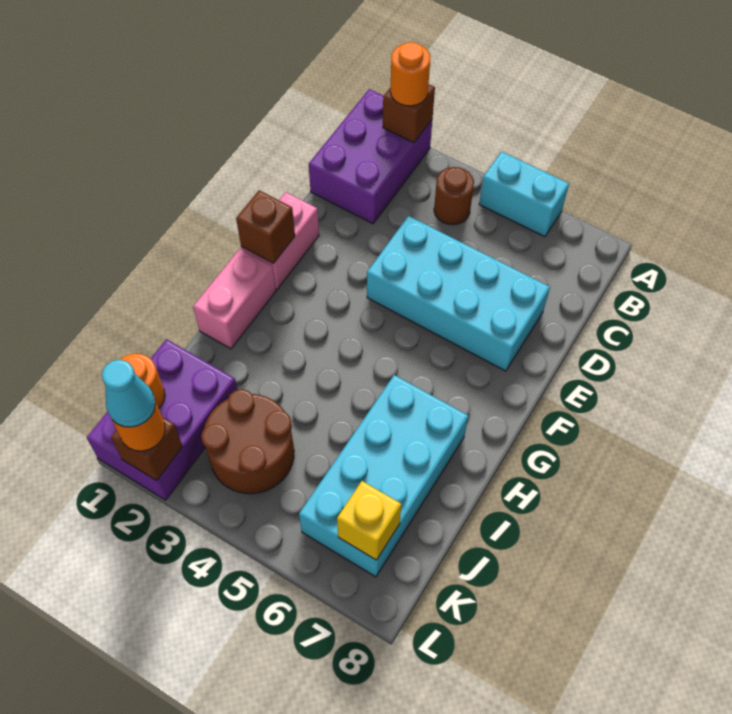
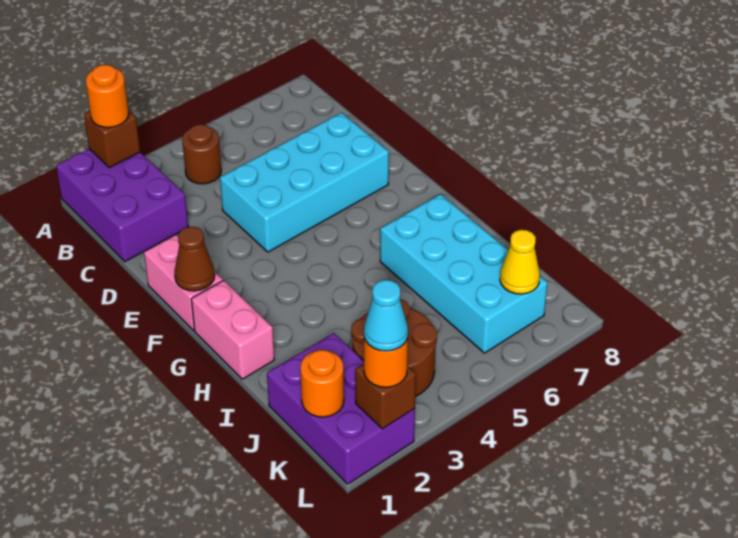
cyan 1x2 brick [479,152,569,237] -> none
brown 1x1 brick [236,190,295,264] -> brown 1x1 cone [174,227,215,291]
yellow 1x1 brick [337,481,401,560] -> yellow 1x1 cone [500,230,540,294]

